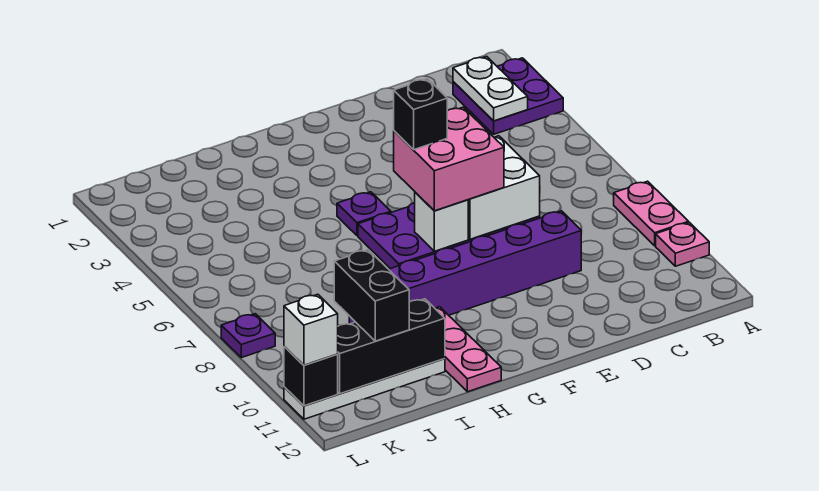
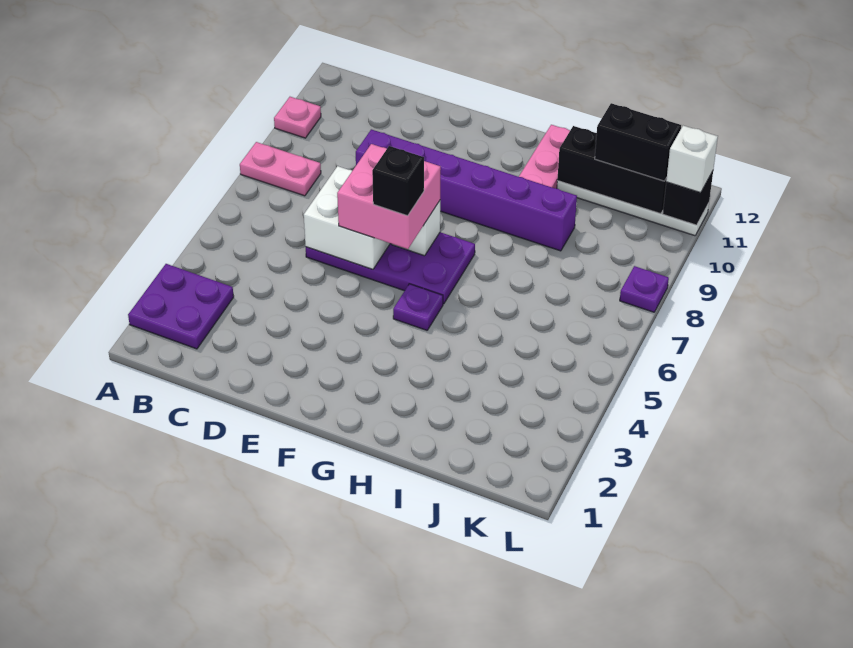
pink 1x2 plate [614,181,689,246] -> pink 1x2 plate turned to [240,142,321,196]
white 1x2 plate [453,56,528,121] -> none
black 1x2 brick [334,250,409,341] -> black 1x2 brick turned to [595,103,681,181]

